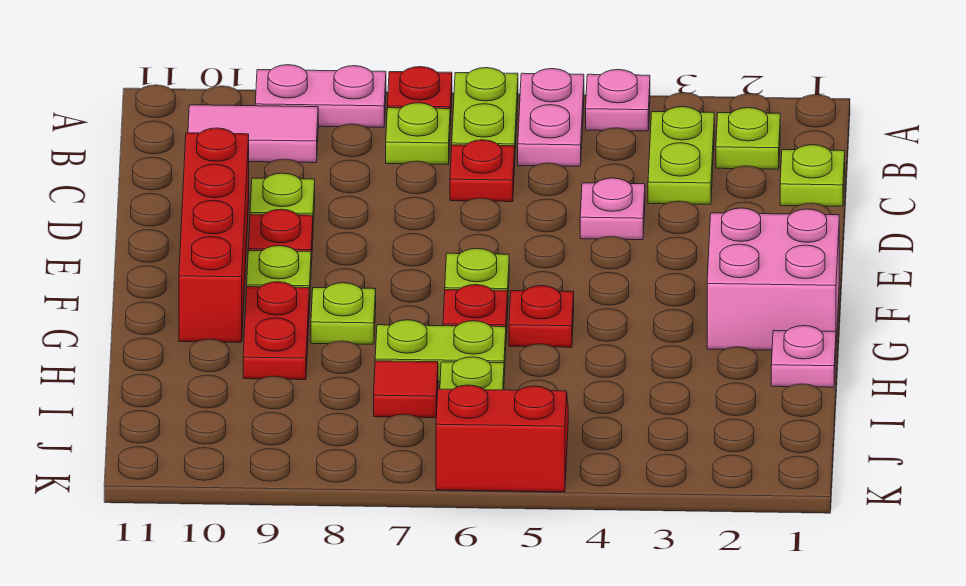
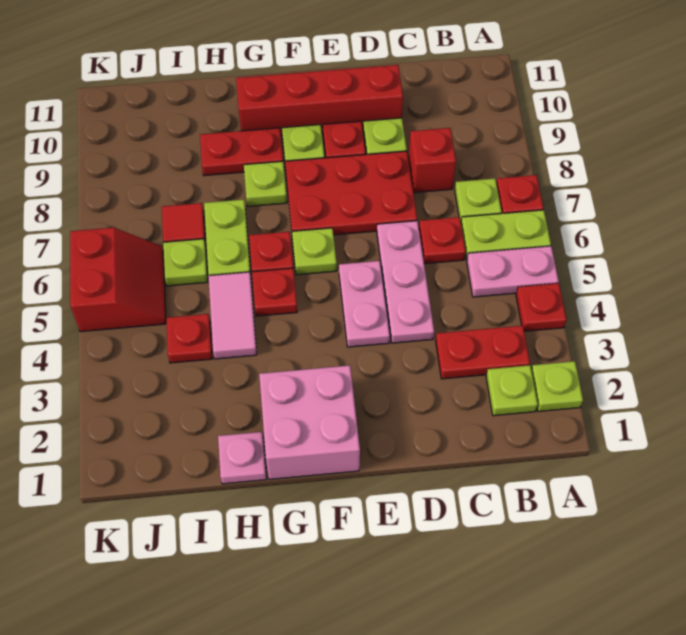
pink 1x1 plate [586,70,650,131] -> red 1x1 plate [516,283,567,331]
pink 1x2 plate [255,65,386,127] -> pink 1x2 plate moved to [339,261,390,347]
lime 1x2 plate [648,107,714,204] -> red 1x2 plate [436,326,530,379]
pink 1x2 tile [188,105,318,163] -> pink 1x2 tile moved to [209,272,257,359]
lime 1x1 plate [780,145,845,206] -> lime 1x1 plate moved to [531,361,583,411]
none -> red 1x1 brick [408,128,456,193]
pink 1x1 plate [580,178,645,240] -> pink 1x3 plate [377,221,434,343]
none -> red 2x3 plate [285,151,417,235]
none -> red 1x1 plate [166,314,212,363]

